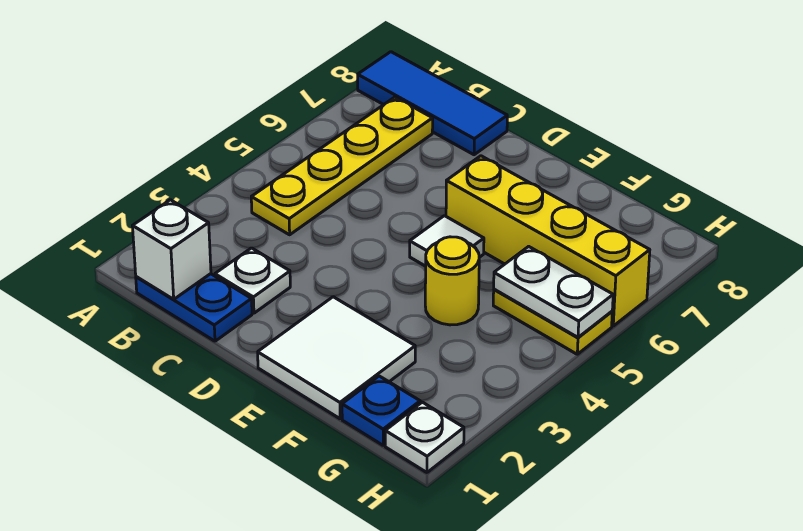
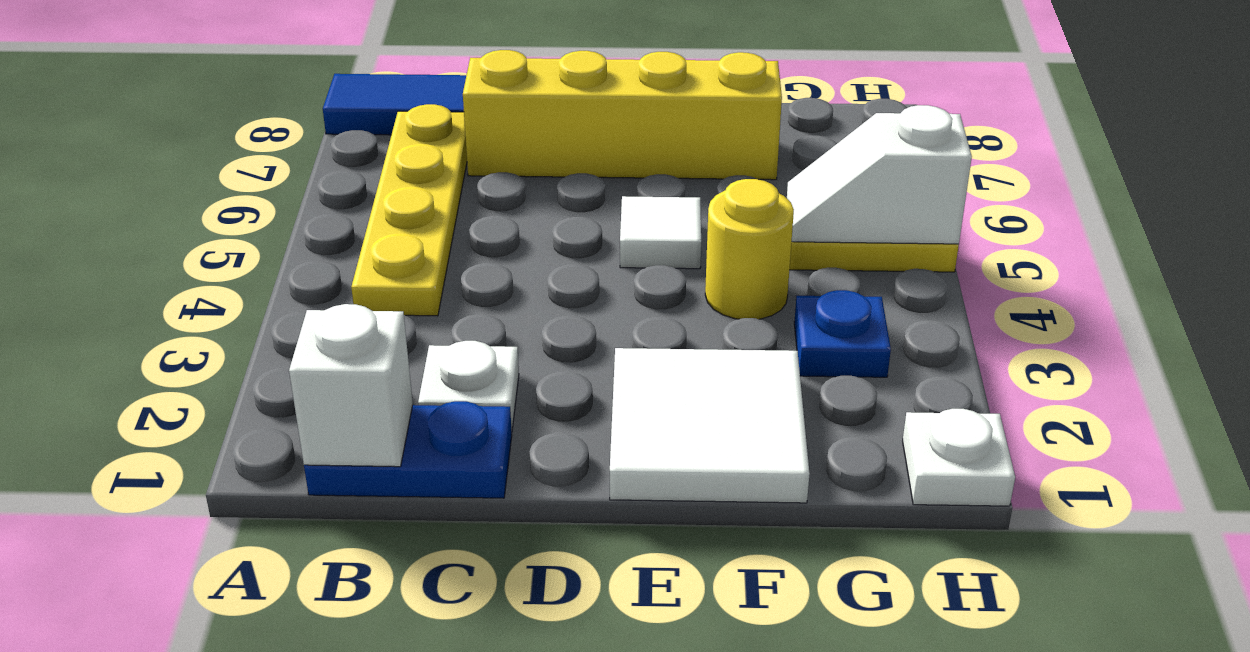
yellow 1x4 brick [446,156,650,326] -> yellow 1x4 brick moved to [463,50,782,180]
blue 1x1 plate [342,376,420,445] -> blue 1x1 plate moved to [794,290,891,377]
white 1x2 plate [494,246,613,337] -> white 1x2 slope [787,105,972,244]

